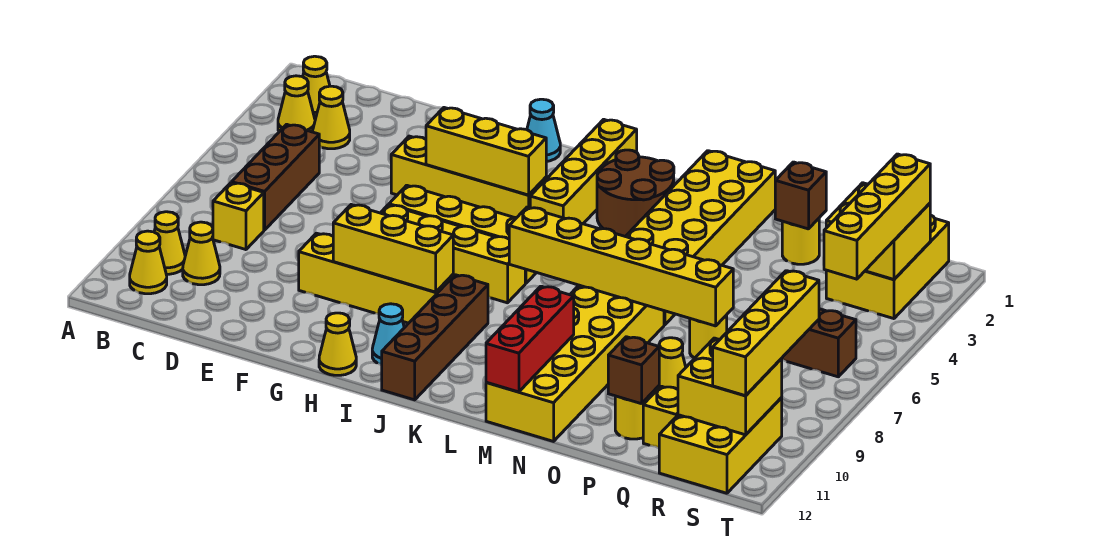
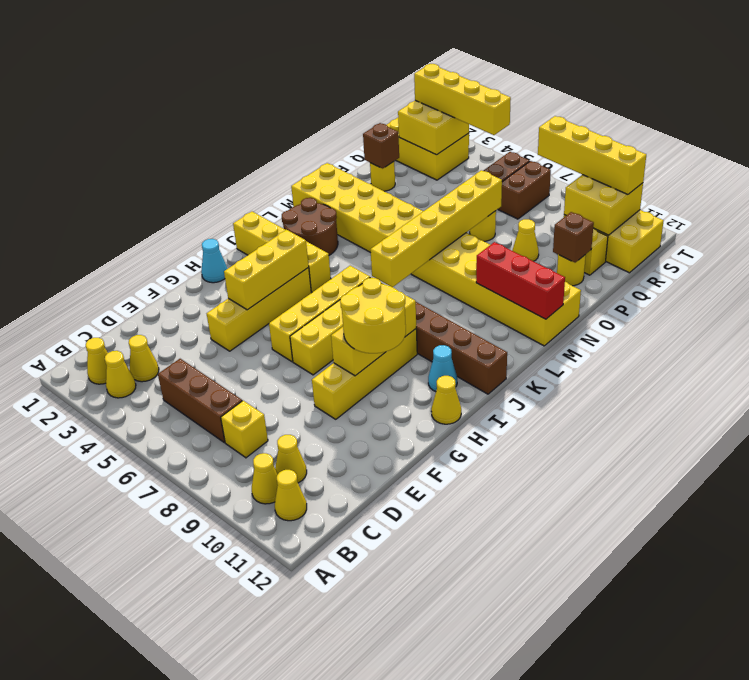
none -> yellow 2x2 round brick [340,278,406,353]
none -> brown 1x2 brick [498,161,551,219]

